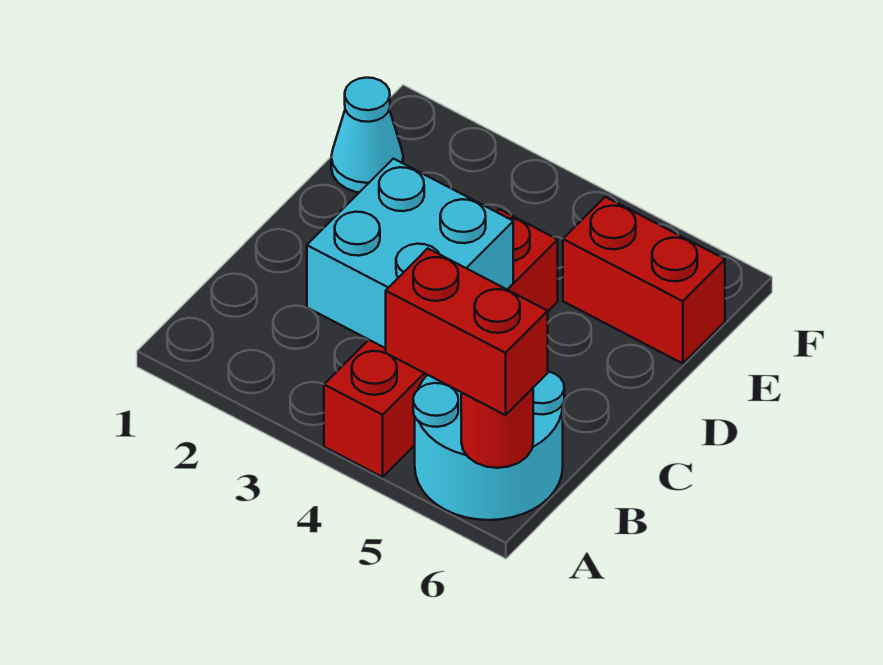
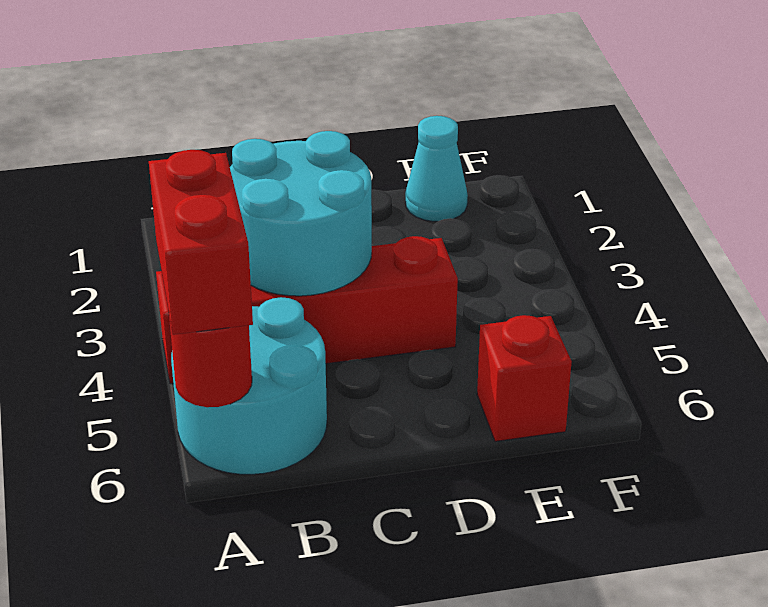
cyan 2x2 brick [307,159,513,348] -> cyan 2x2 round brick [230,131,372,296]
red 1x2 brick [563,197,725,364] -> red 1x1 brick [477,315,572,441]

